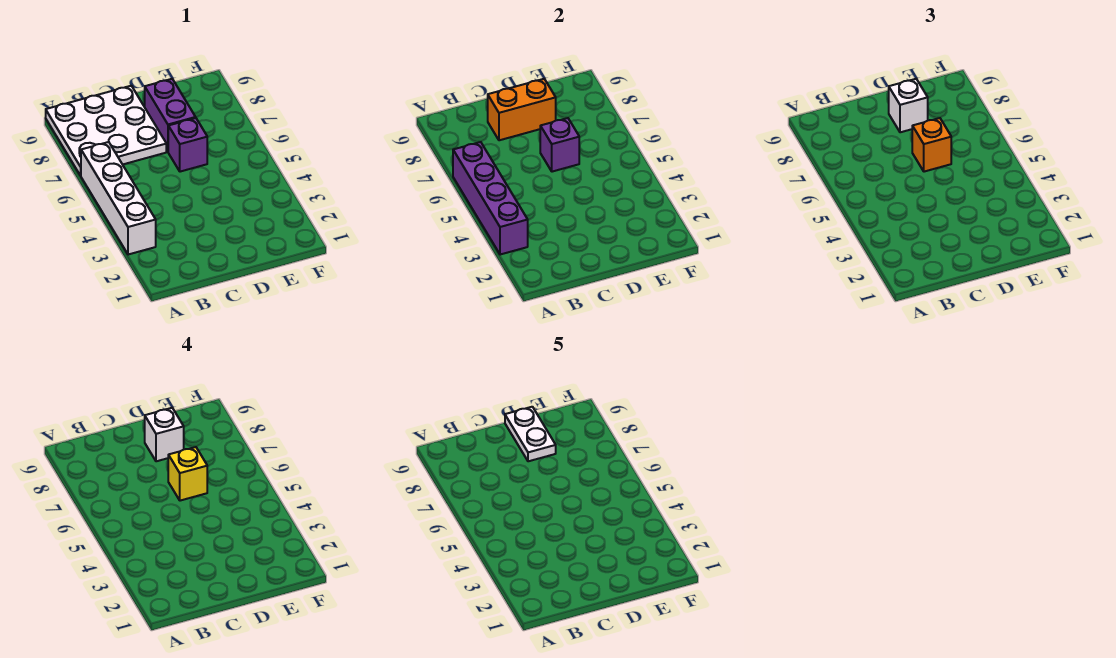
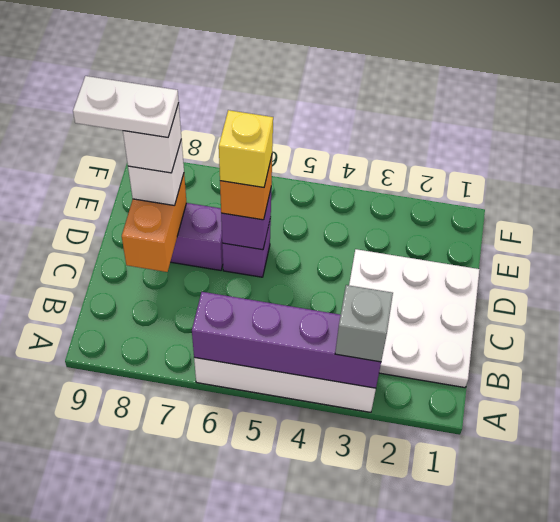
none -> grey 1x1 brick [335,285,393,362]
white 3x3 plate [46,86,166,176] -> white 3x3 plate moved to [349,249,480,388]

